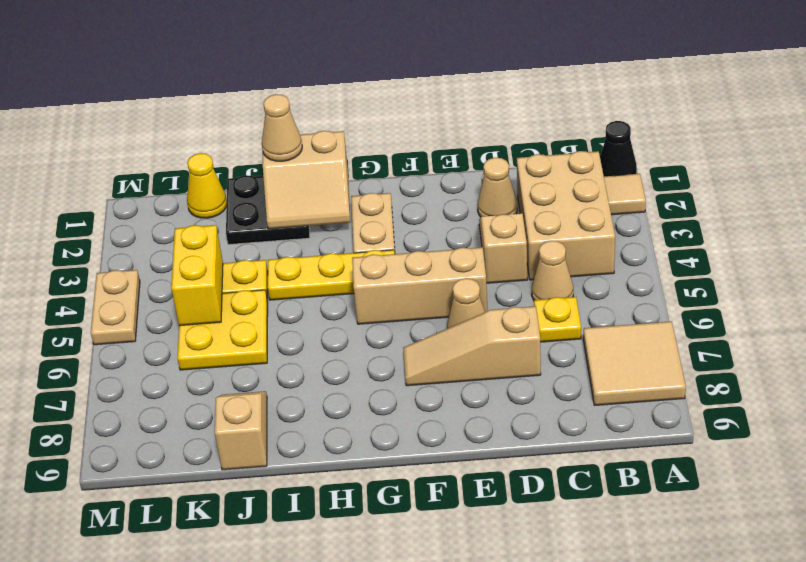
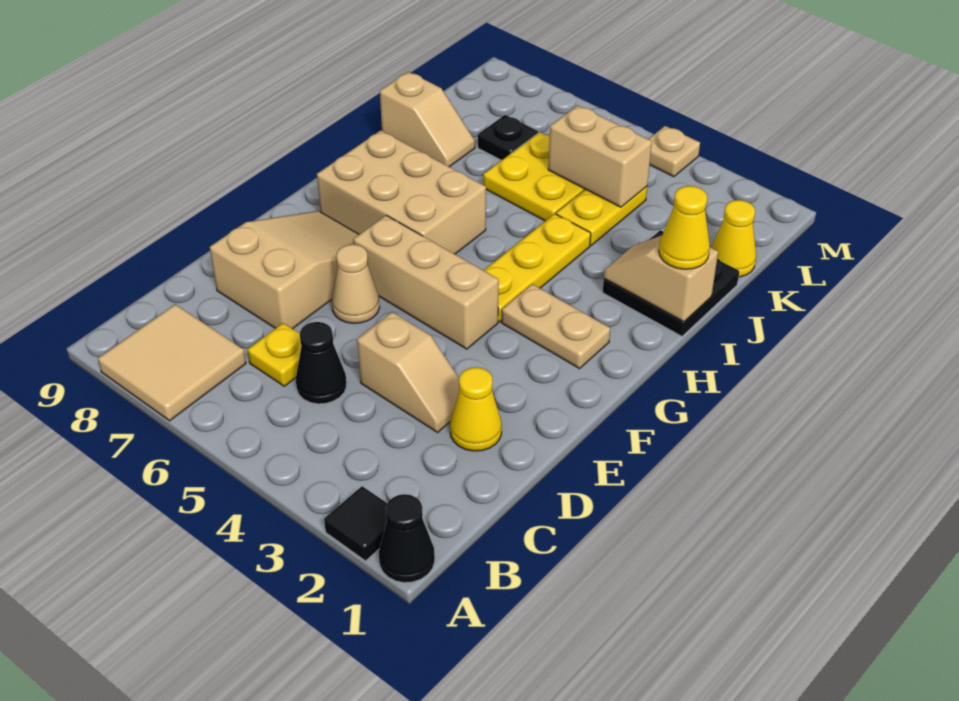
tan 1x1 tile [604,174,646,215] -> black 1x1 tile [324,486,387,561]
tan 2x3 brick [517,151,615,280] -> tan 2x3 brick moved to [317,130,486,254]
tan 1x1 cone [532,241,573,300] -> black 1x1 cone [296,322,346,404]
tan 1x1 cone [478,158,517,217] -> yellow 1x1 cone [450,367,502,451]
tan 1x3 slope [403,306,541,386] -> tan 2x3 slope [210,211,359,329]
tan 1x3 brick [352,247,488,324] -> tan 1x3 brick turned to [353,215,499,349]
tan 2x2 slope [263,131,350,229] -> tan 1x2 slope [604,235,718,322]
tan 1x1 cone [262,94,302,161] -> yellow 1x1 cone [659,186,710,269]
yellow 1x2 brick [171,225,223,326] -> tan 1x2 brick [548,105,652,207]
none -> black 1x1 plate [478,115,538,160]
tan 1x2 plate [91,270,140,345] -> tan 1x1 plate [649,126,700,177]

